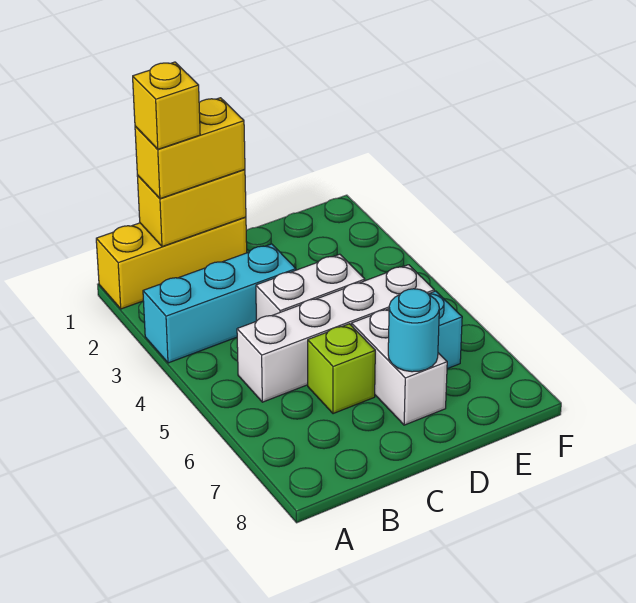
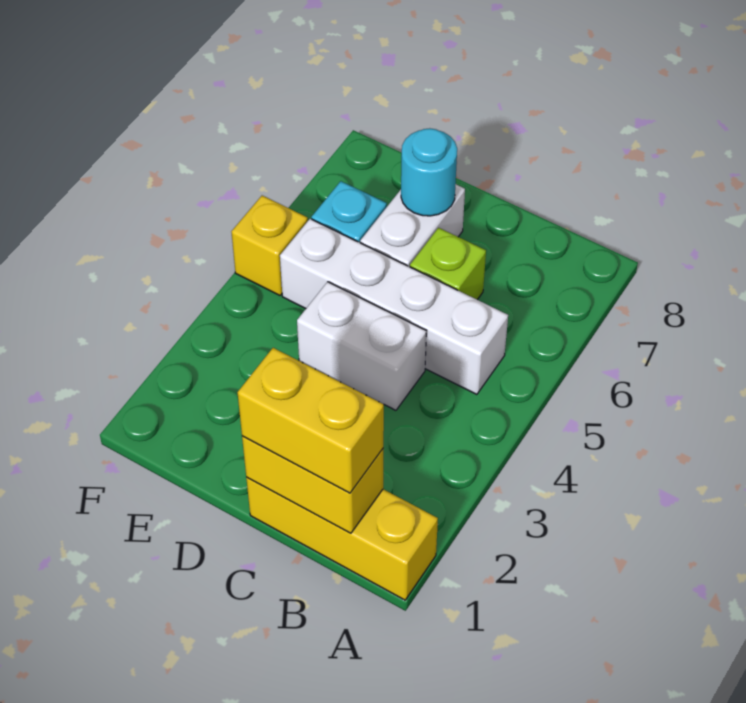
cyan 1x3 brick [143,244,296,363] -> none
yellow 1x1 brick [133,62,200,149] -> yellow 1x1 brick moved to [232,196,308,295]

